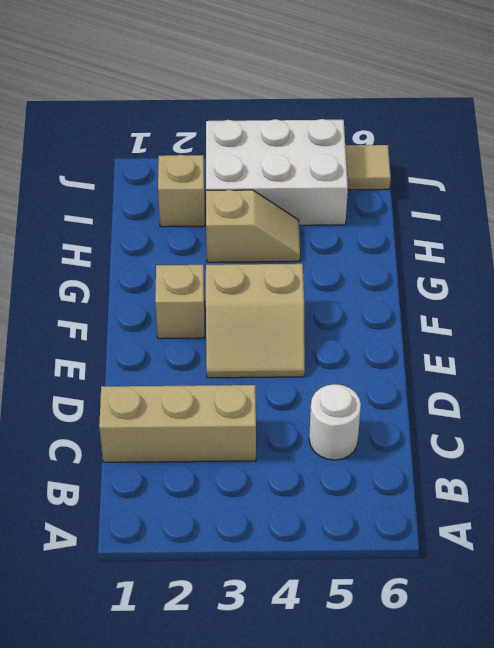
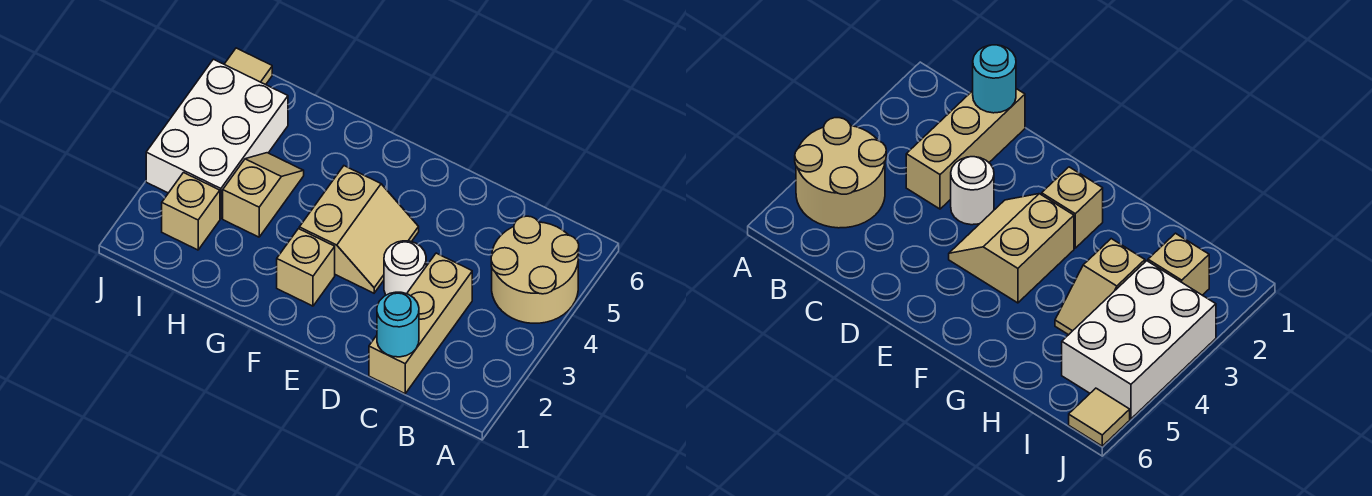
none -> tan 2x2 round brick [491,216,579,323]
none -> cyan 1x1 round brick [377,292,419,357]
white 1x1 round brick [309,384,361,460] -> white 1x1 round brick moved to [384,241,426,295]

